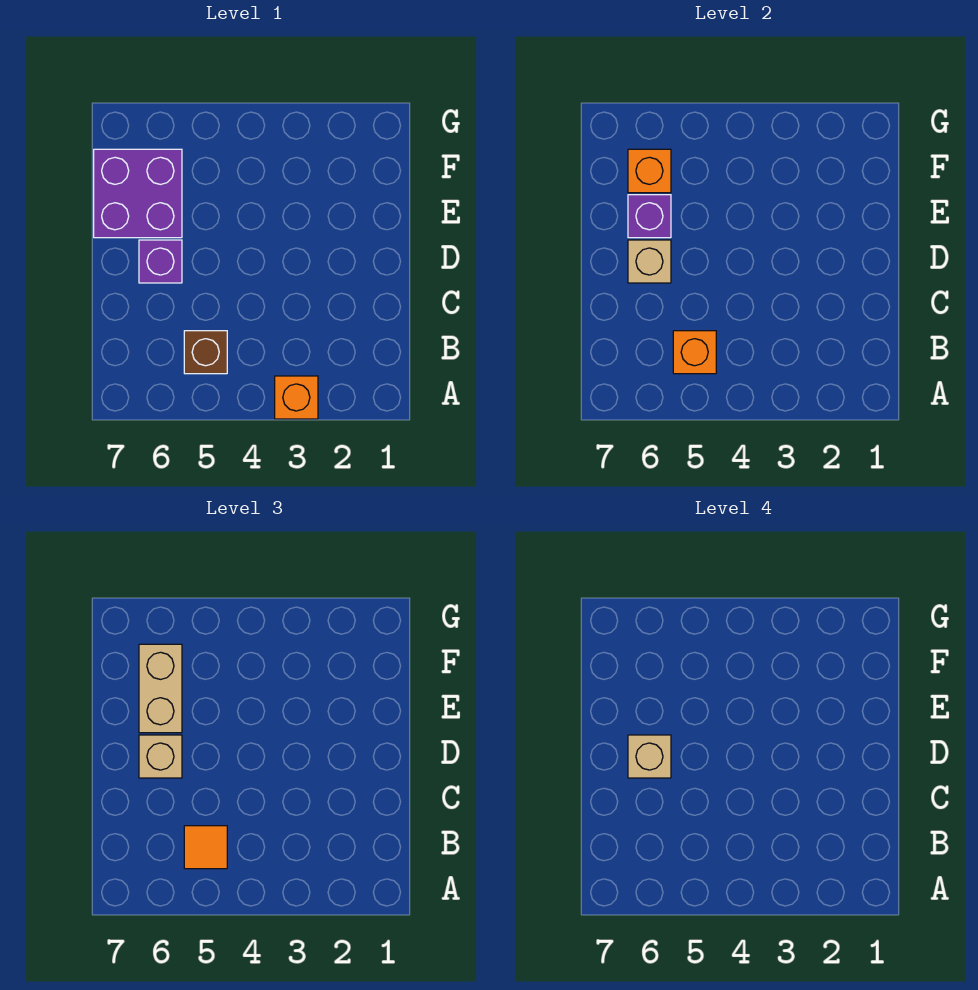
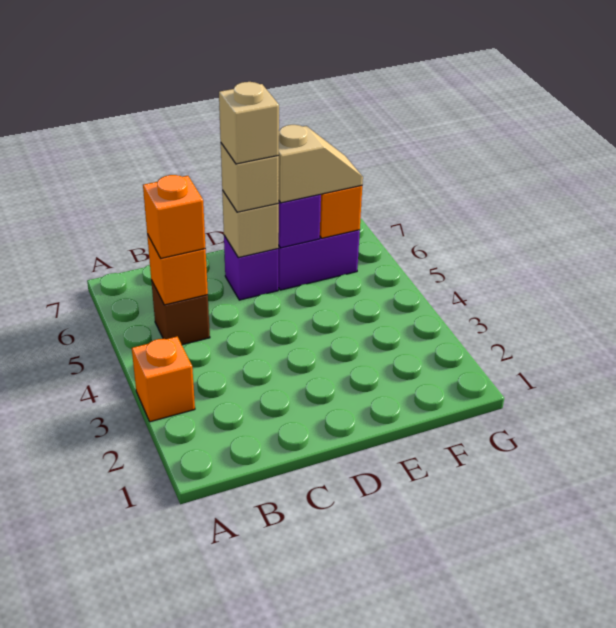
orange 1x1 tile [184,826,227,869] -> orange 1x1 brick [143,175,206,258]
tan 1x2 brick [139,644,182,733] -> tan 1x2 slope [278,125,363,203]

